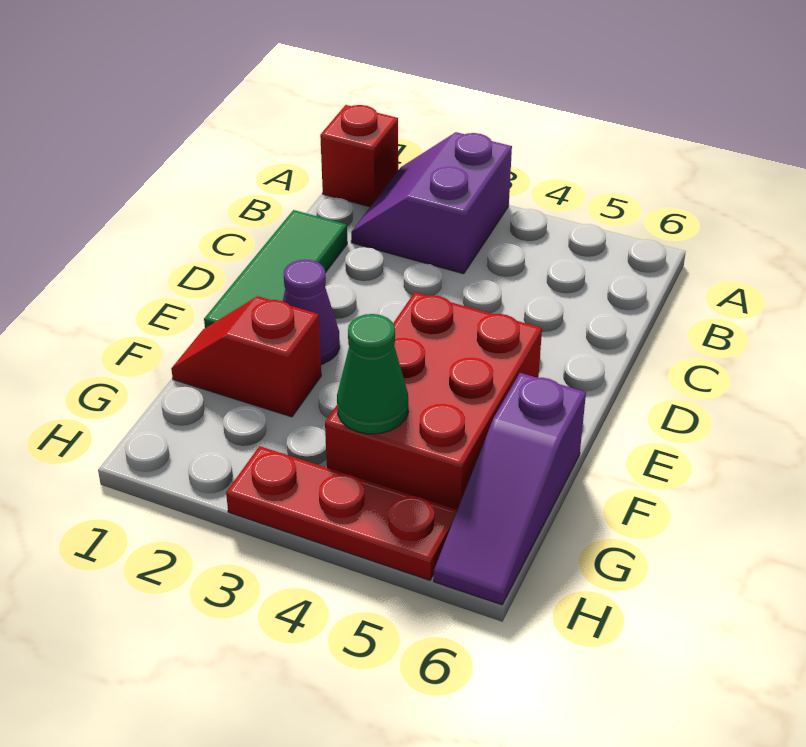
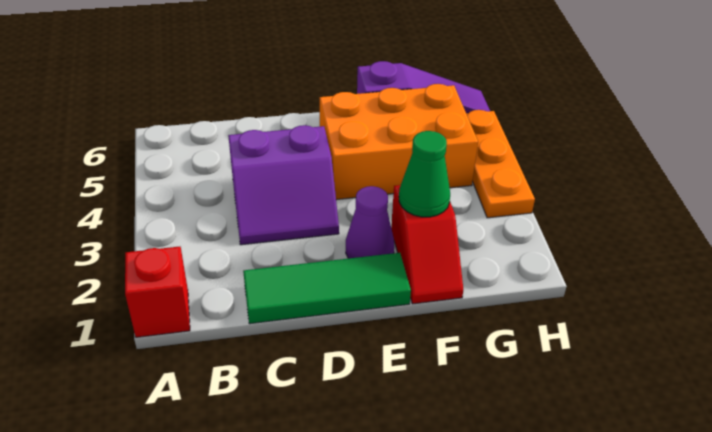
purple 2x2 slope [351,132,512,274] -> purple 2x2 slope moved to [228,125,339,245]
red 2x3 brick [325,292,542,510] -> orange 2x3 brick [320,84,478,200]
green 1x1 cone [337,314,408,434] -> green 1x1 cone moved to [399,131,450,217]
red 1x3 plate [226,446,457,580] -> orange 1x3 plate [466,110,535,218]

